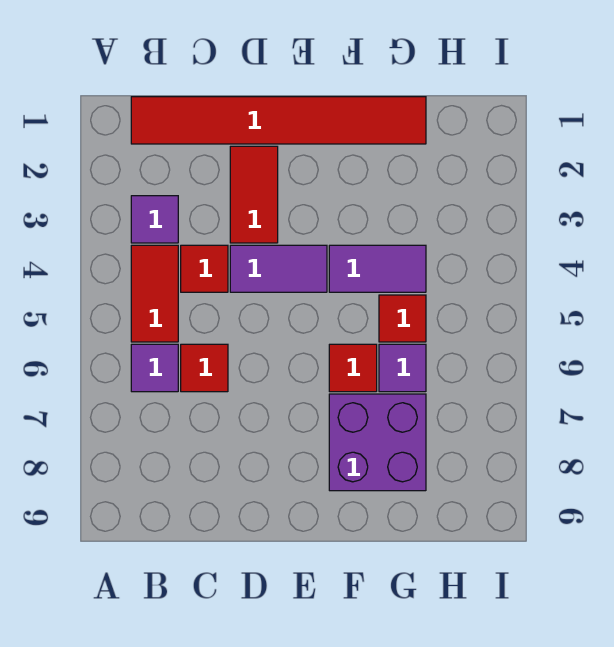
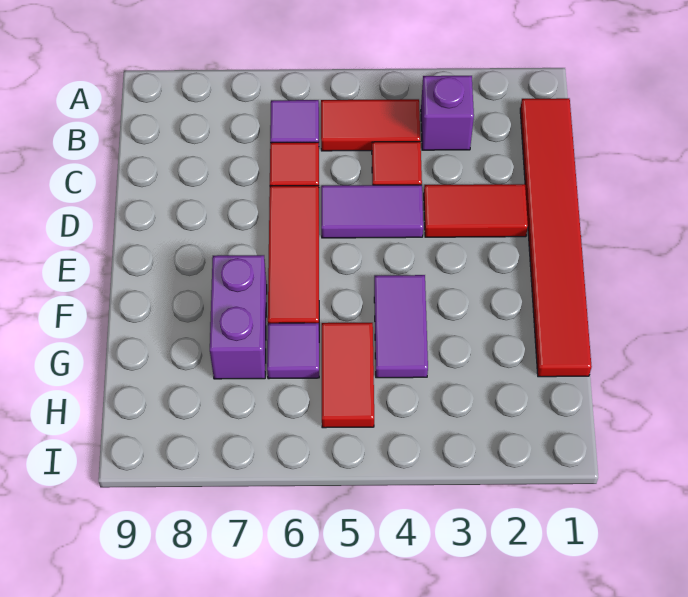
purple 1x1 tile [131,196,178,243] -> purple 1x1 brick [421,76,474,150]
purple 1x2 tile [230,245,327,292] -> purple 1x2 tile turned to [321,185,423,238]
red 1x1 tile [329,344,377,392] -> red 1x3 tile [268,186,319,323]
purple 2x2 brick [329,394,426,491] -> purple 1x2 brick [210,255,267,379]
red 1x1 tile [379,295,426,342] -> red 1x2 tile [322,323,374,428]

